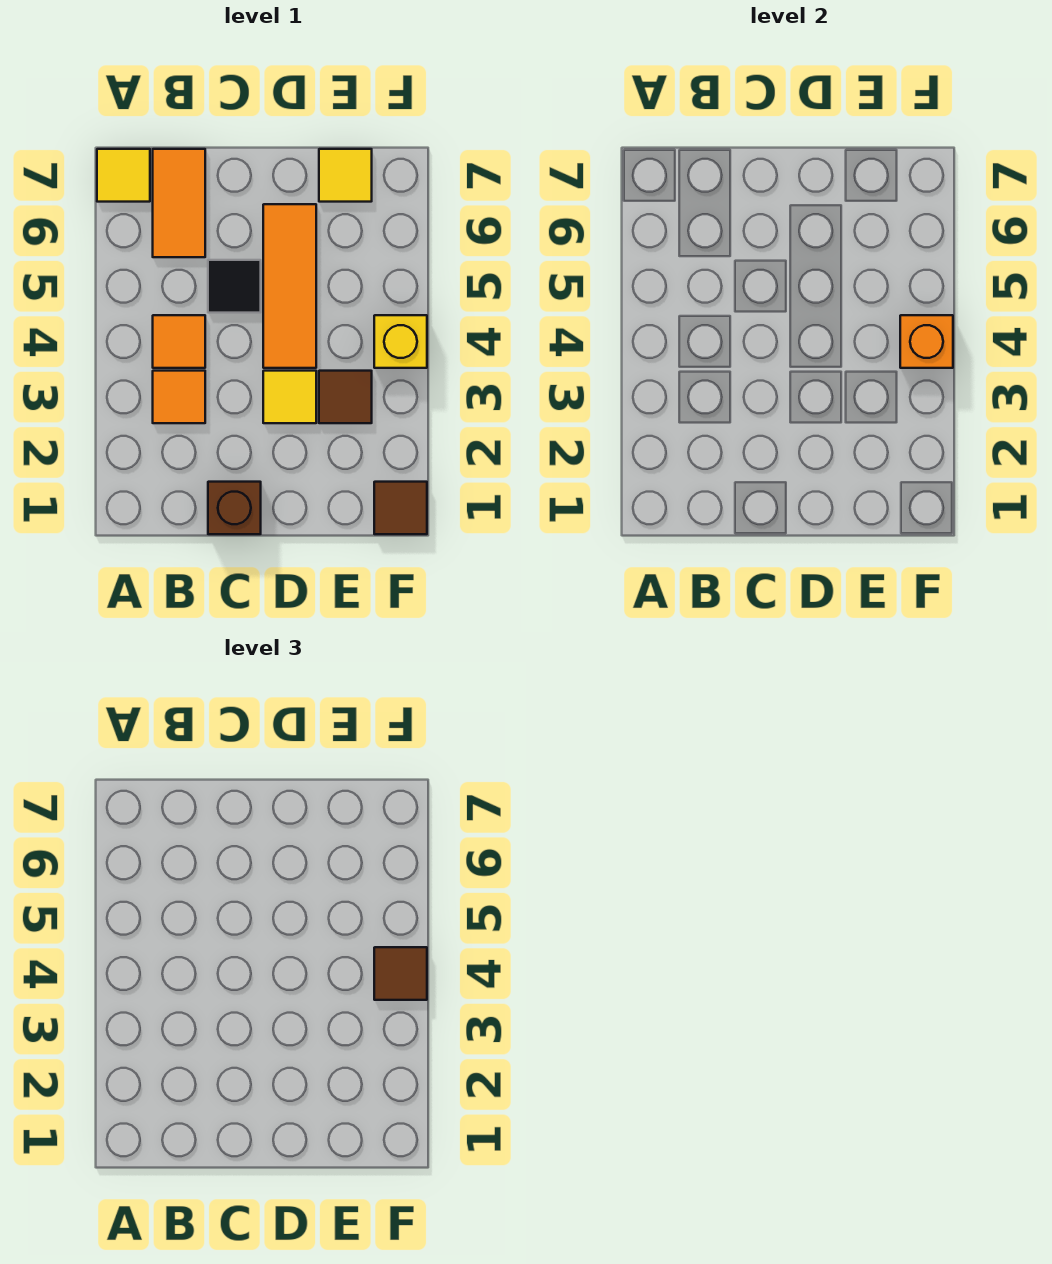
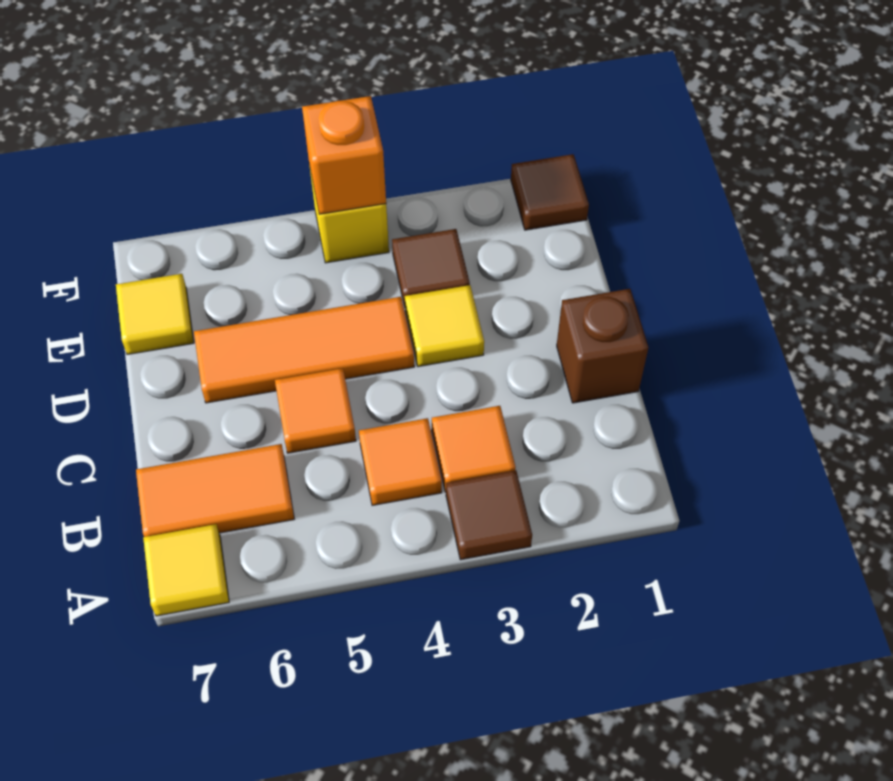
black 1x1 tile [208,260,261,313] -> orange 1x1 tile [275,368,356,453]
brown 1x1 tile [374,947,427,1000] -> brown 1x1 tile moved to [446,470,532,560]

